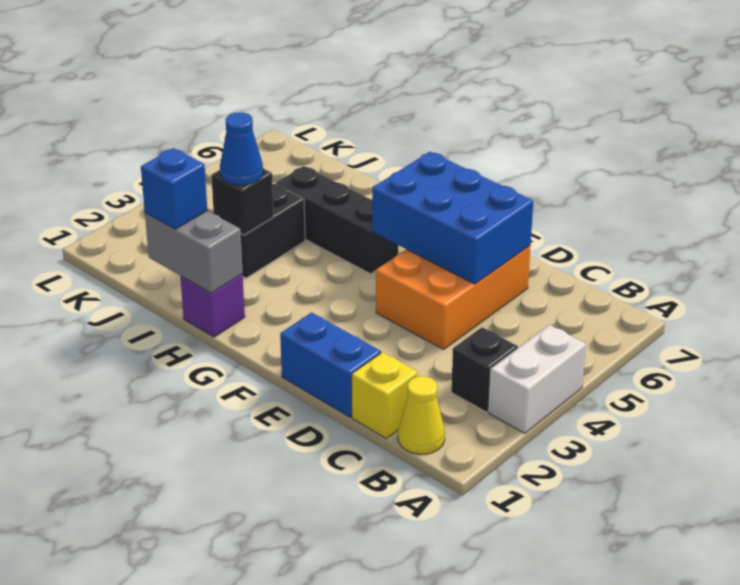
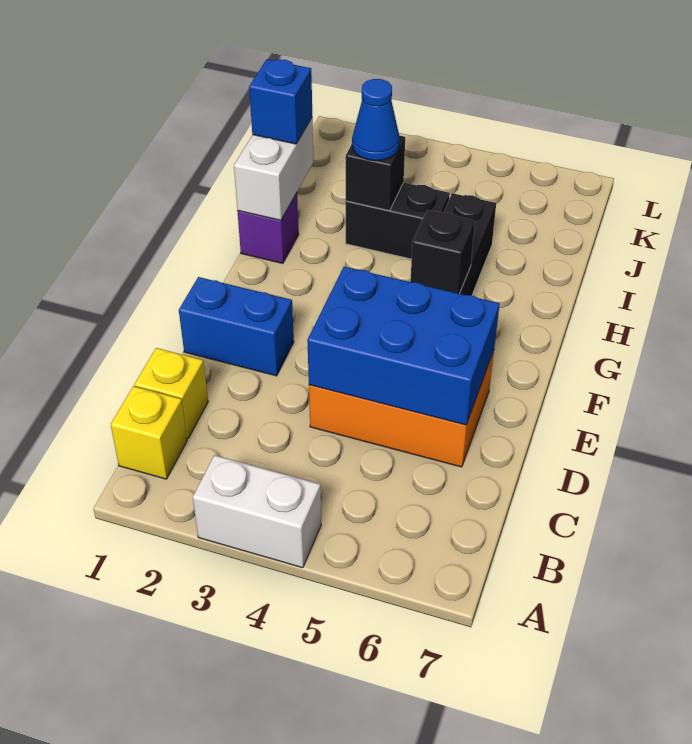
yellow 1x1 cone [398,376,445,454] -> yellow 1x1 brick [111,386,187,479]
black 1x1 brick [451,327,518,412] -> black 1x1 brick moved to [410,210,475,294]
blue 1x2 brick [280,312,381,417] -> blue 1x2 brick turned to [179,277,294,376]
blue 2x3 brick [372,152,533,284] -> blue 2x3 brick turned to [307,267,500,425]
grey 1x2 brick [145,211,243,293] -> white 1x2 brick [234,118,313,220]

